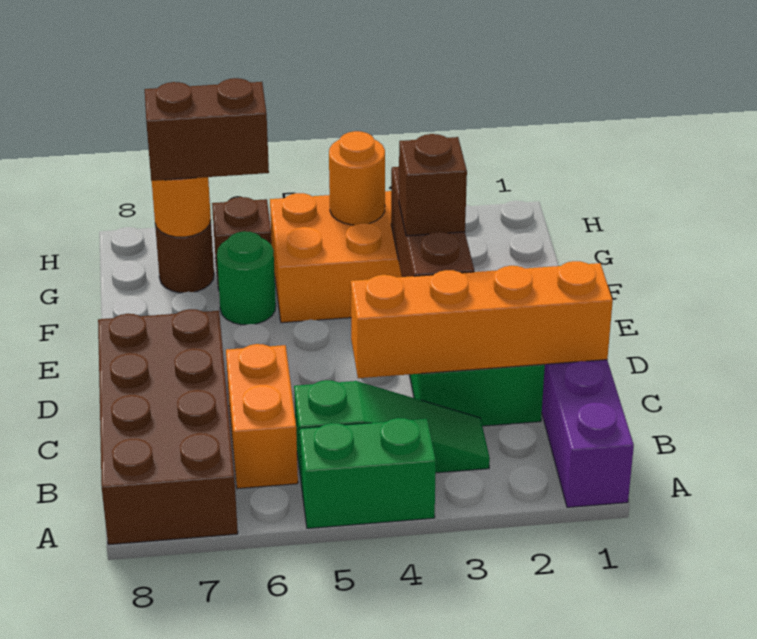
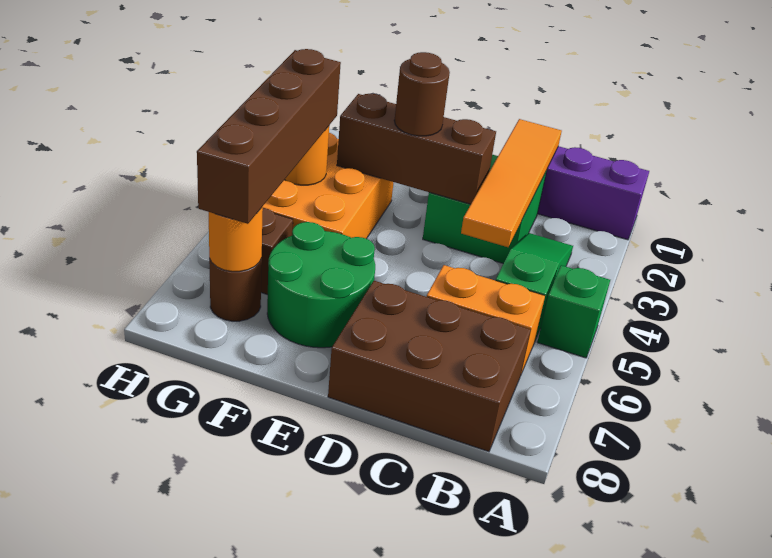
green 1x2 brick [300,418,436,528] -> green 1x1 brick [537,265,610,358]
brown 2x4 brick [98,309,238,545] -> brown 2x3 brick [328,281,531,452]
orange 1x4 brick [351,261,613,378] -> orange 1x4 tile [461,119,562,247]
brown 1x1 brick [399,134,467,236] -> brown 1x1 round brick [394,52,450,136]
green 1x1 round brick [217,231,276,325] -> green 2x2 round brick [267,222,375,348]
brown 1x2 brick [145,78,269,181] -> brown 1x4 brick [197,49,341,224]

